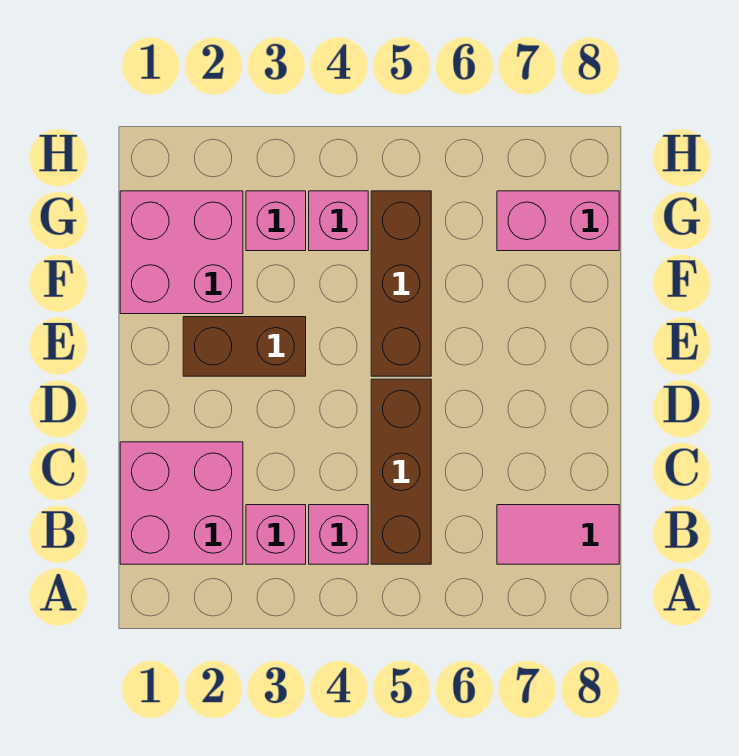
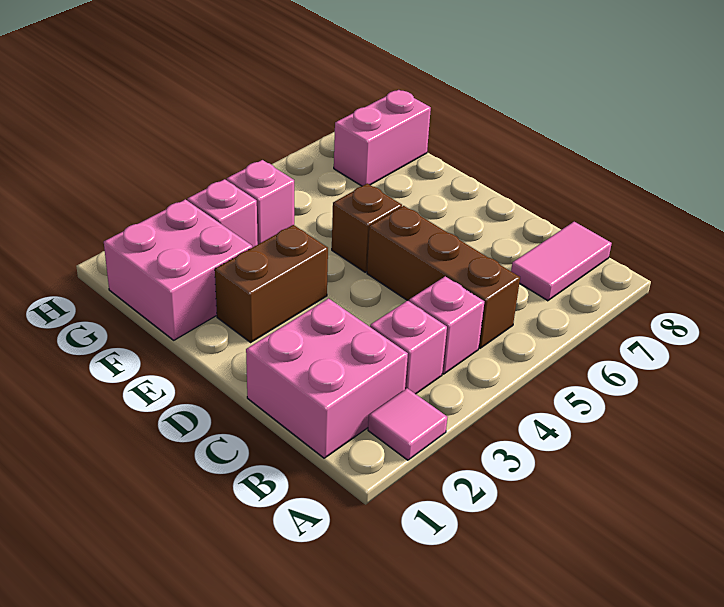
none -> pink 1x1 tile [368,388,447,460]
brown 1x3 brick [371,191,431,376] -> brown 1x1 brick [332,183,402,272]

